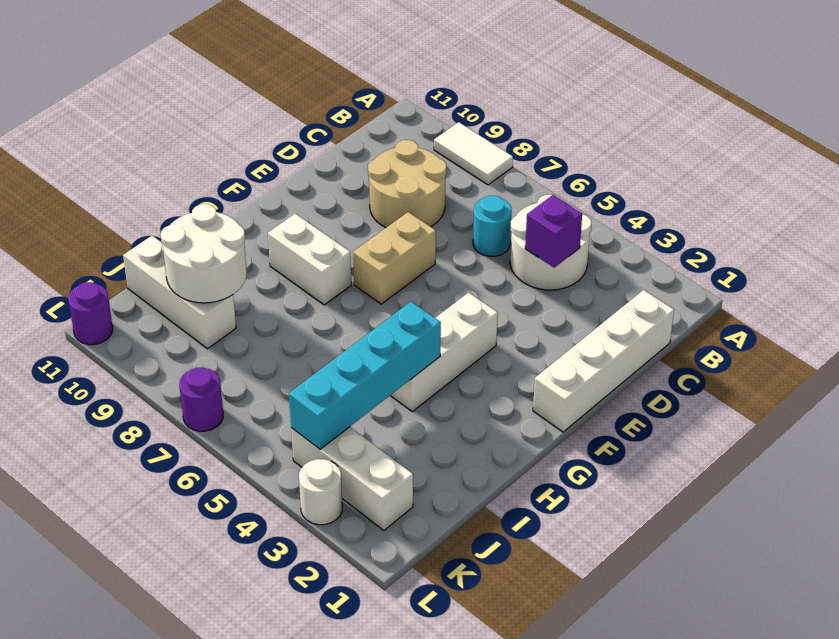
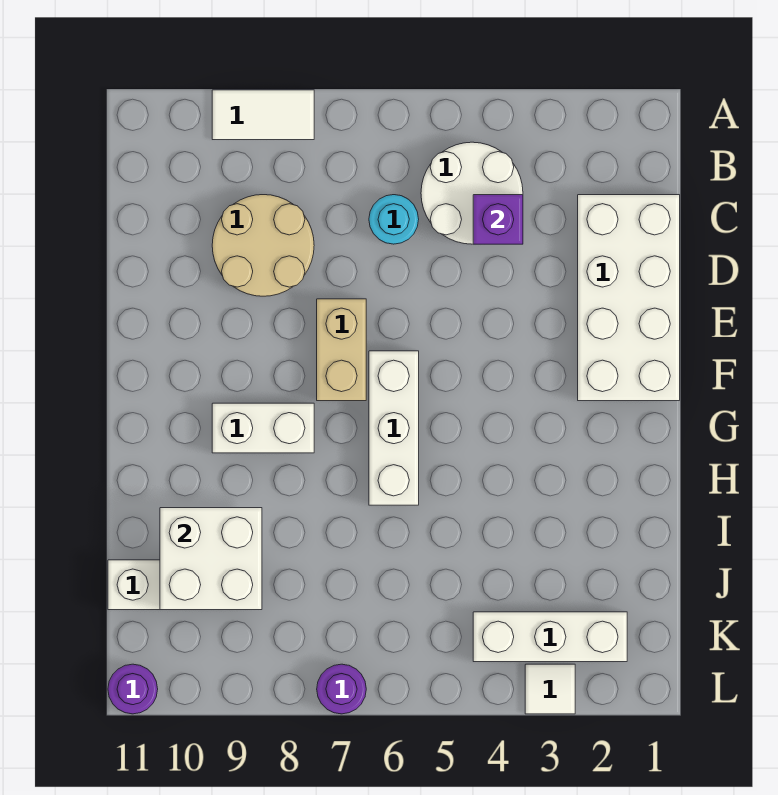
white 1x4 brick [533,290,674,432] -> white 2x4 brick [578,195,680,401]
white 1x3 brick [390,293,498,411] -> white 1x3 brick moved to [369,351,419,505]
cyan 1x4 brick [289,302,441,449] -> none
white 2x2 round brick [161,204,247,303] -> white 2x2 brick [160,508,262,610]
white 1x1 round brick [299,459,342,525] -> white 1x1 tile [525,664,575,714]

